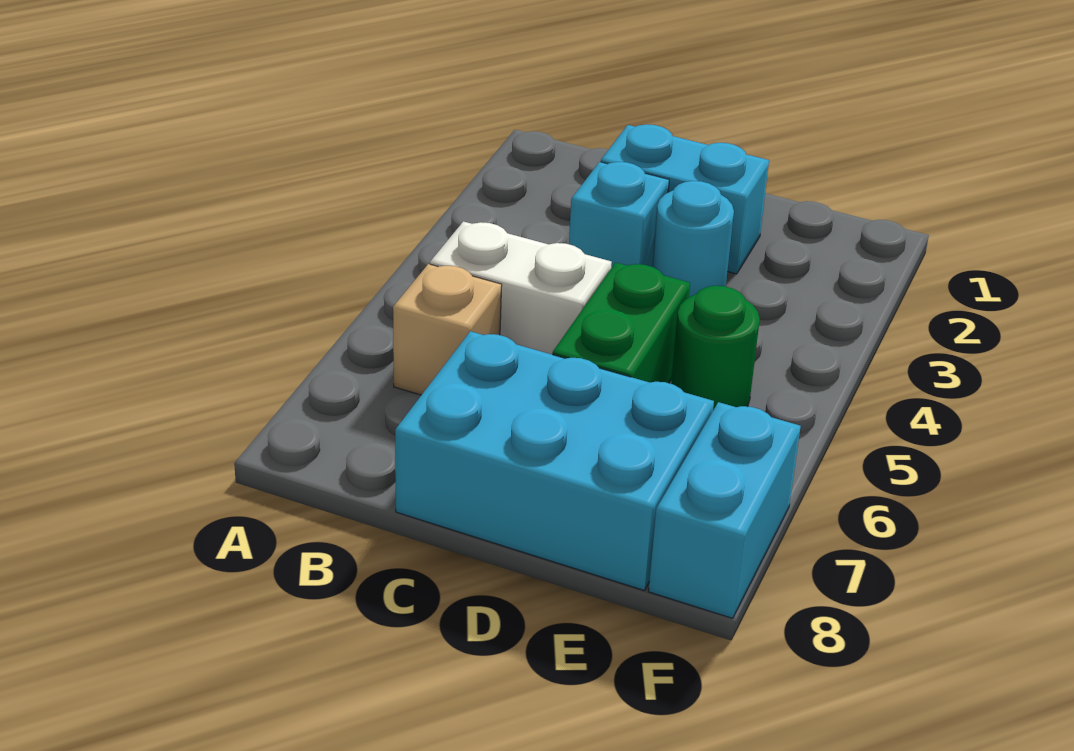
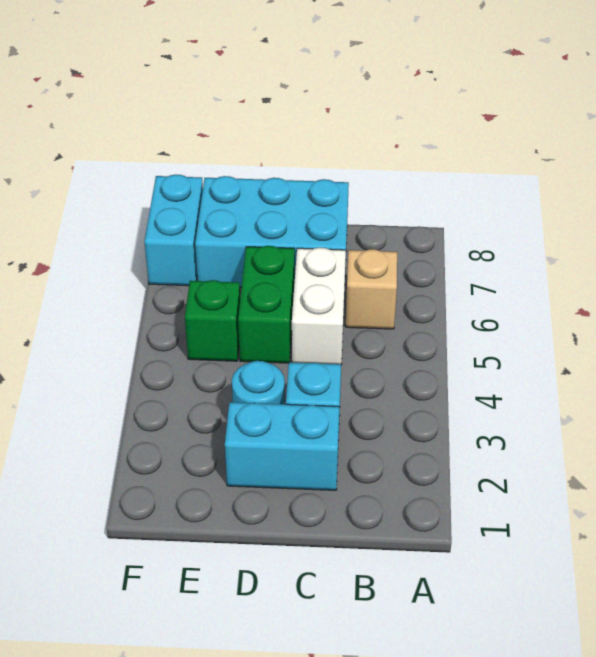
white 1x2 brick [430,221,612,354] -> white 1x2 brick turned to [292,248,346,365]
green 1x1 round brick [671,286,760,410] -> green 1x1 brick [185,280,240,361]

